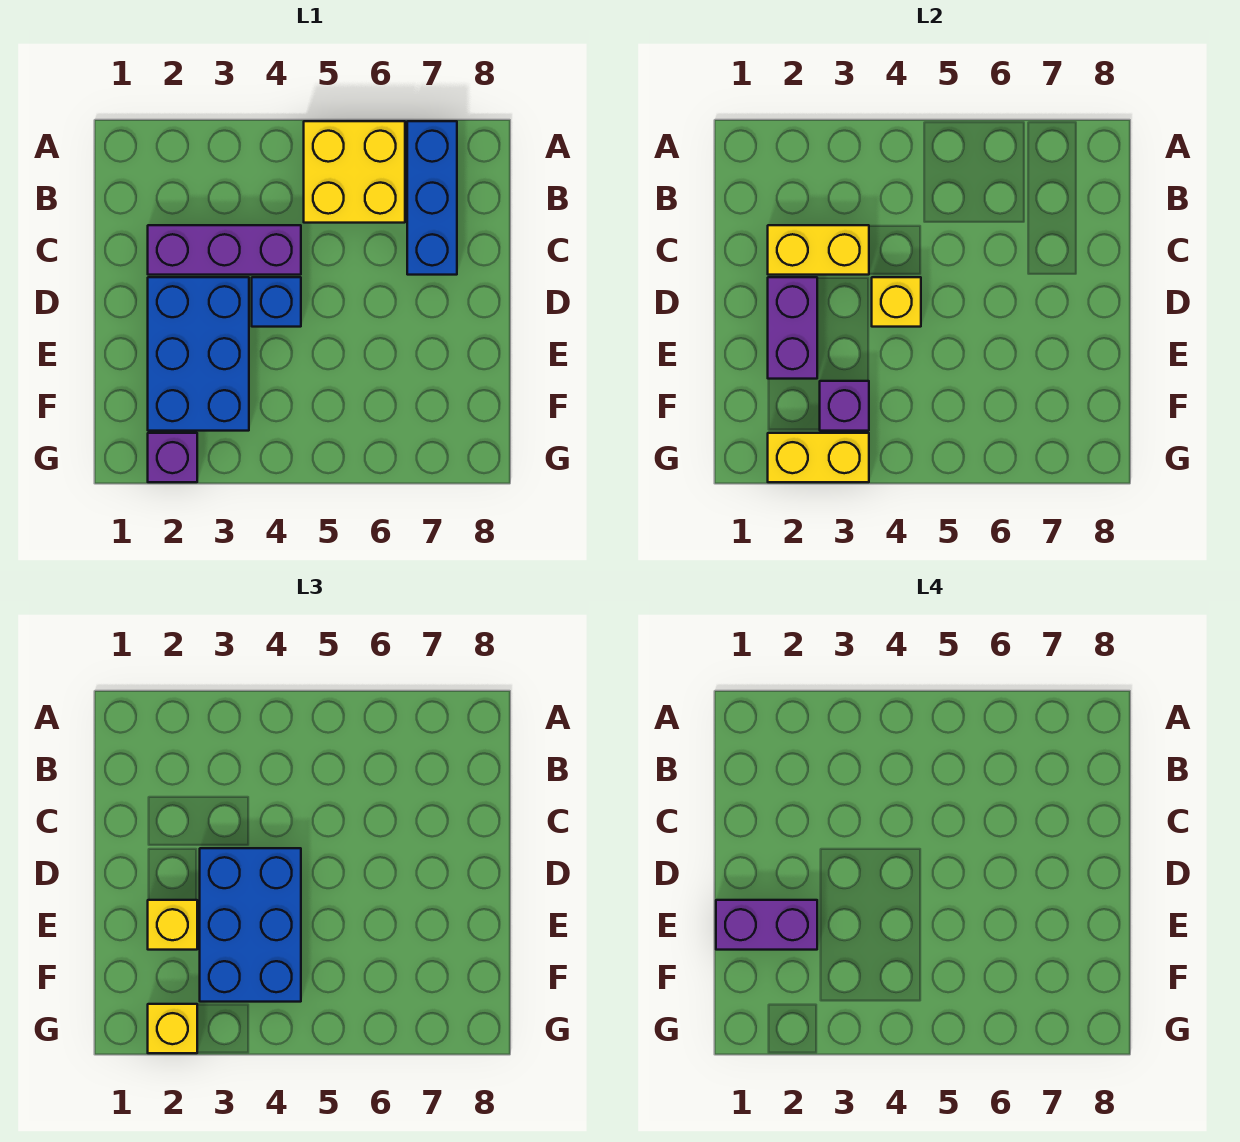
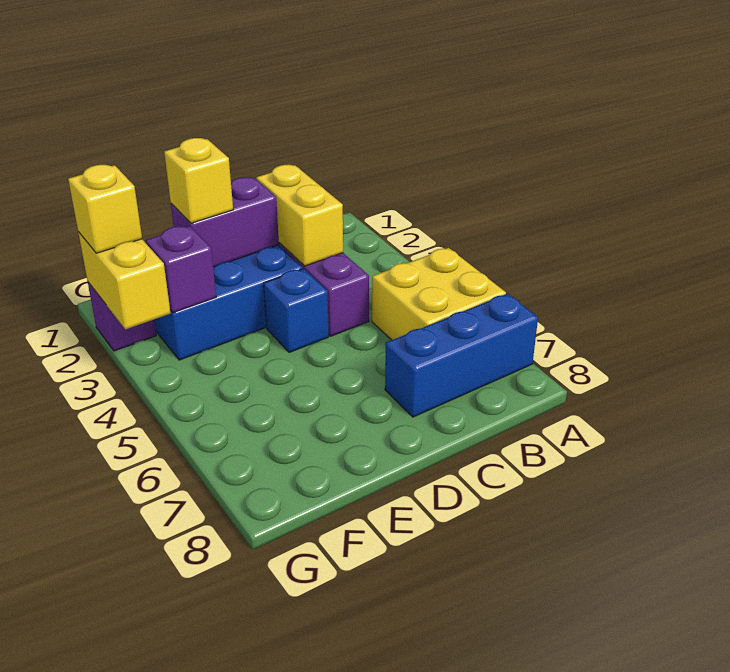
blue 2x3 brick [200,848,301,1002] -> none
yellow 1x1 brick [872,277,921,327] -> none
purple 1x2 brick [716,900,817,950] -> none

